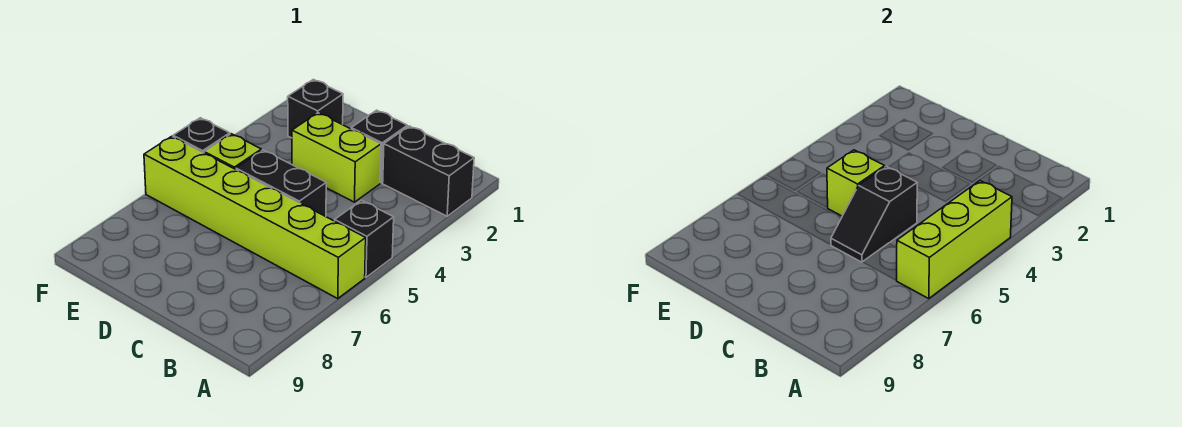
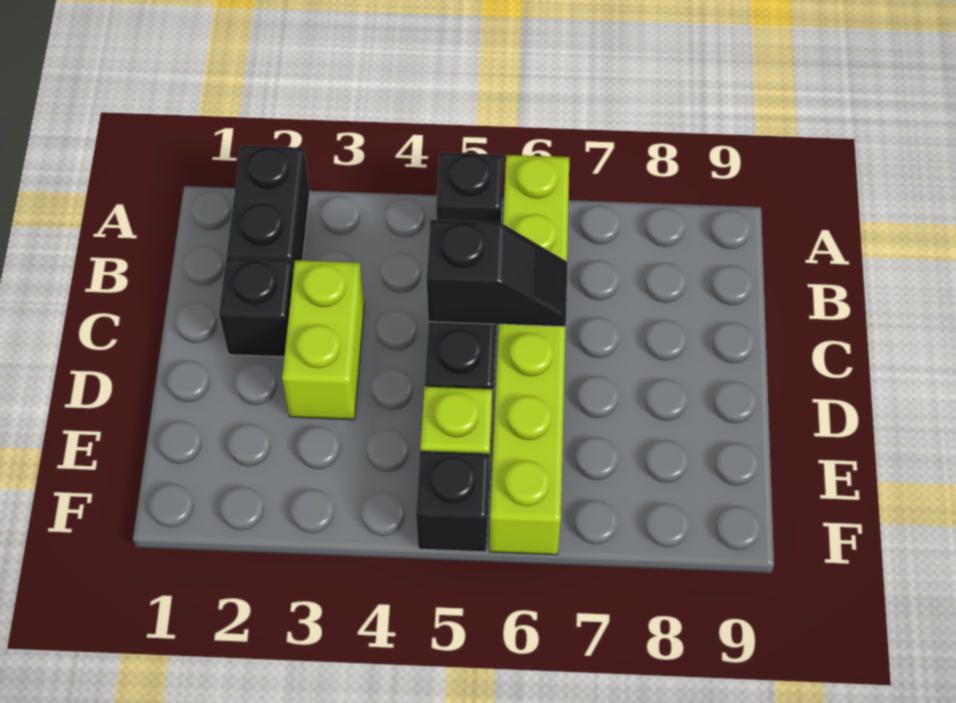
lime 1x3 brick [896,181,1012,299] -> none
lime 1x1 brick [827,150,885,216] -> none
black 1x1 brick [288,80,343,138] -> none

